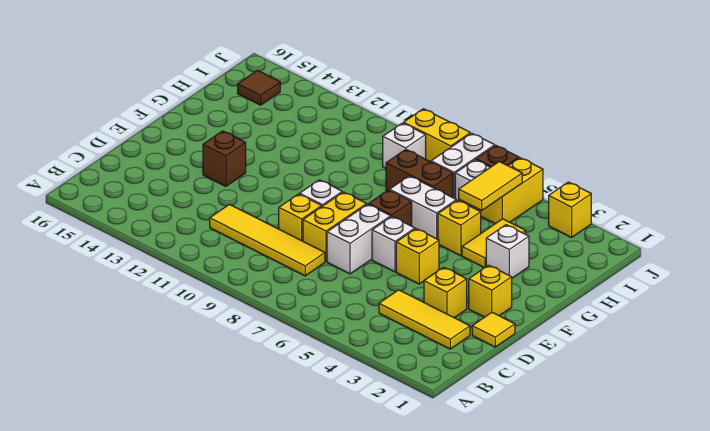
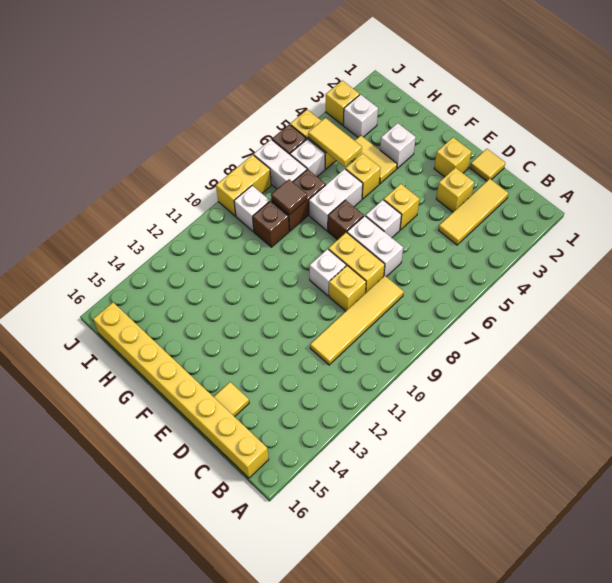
none -> yellow 1x8 brick [93,302,269,478]
none -> yellow 1x1 tile [214,382,249,417]
brown 1x1 brick [203,131,246,186] -> brown 1x1 brick moved to [253,201,289,247]
none -> white 1x1 brick [343,95,378,137]
brown 1x1 tile [238,70,280,105] -> brown 1x1 tile moved to [271,179,307,215]

